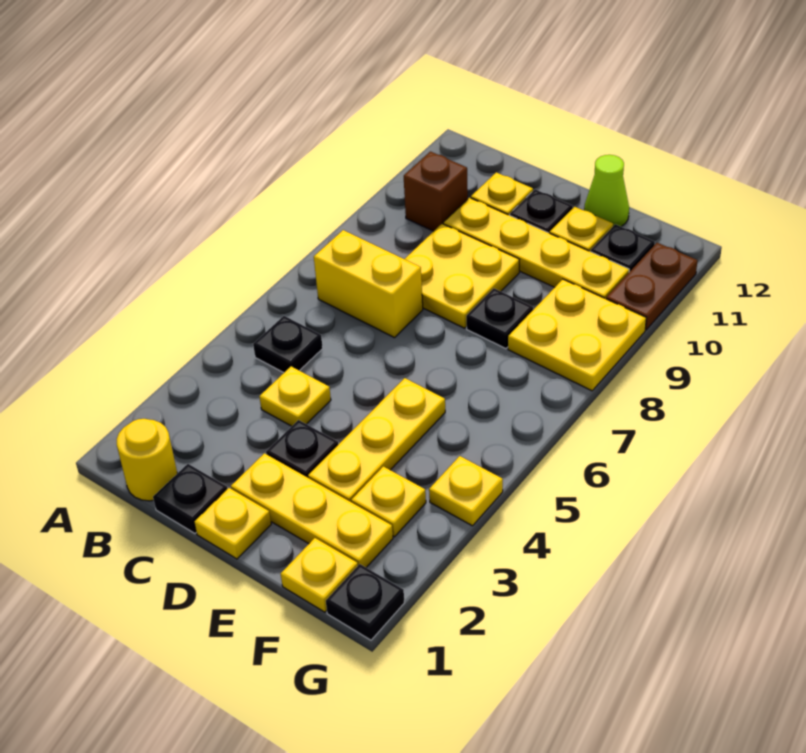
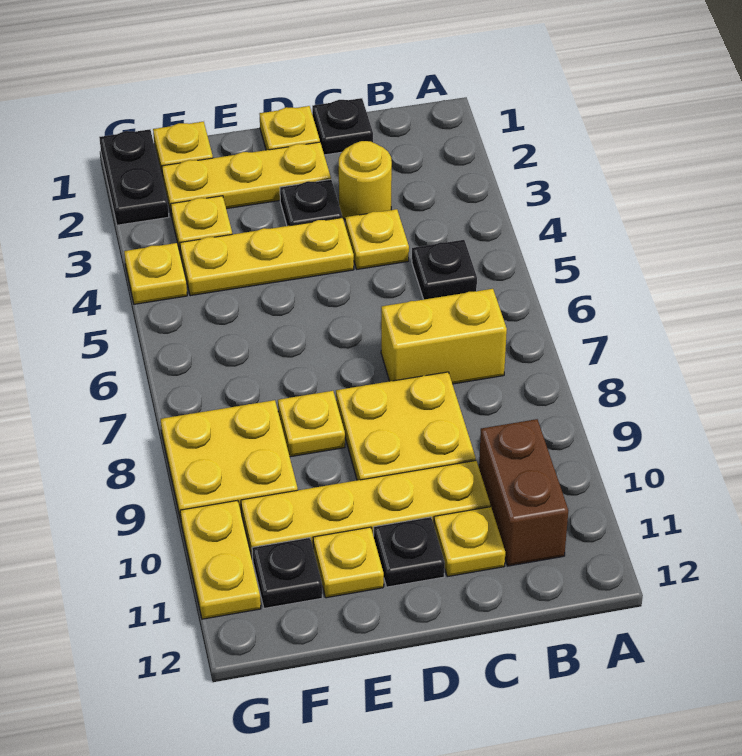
yellow 1x1 round brick [117,419,177,501] -> yellow 1x1 round brick moved to [339,141,392,219]
brown 1x1 brick [404,152,468,231] -> brown 1x2 brick [479,419,568,566]
yellow 1x3 plate [308,378,445,502] -> yellow 1x3 plate turned to [180,218,354,296]
black 1x1 plate [466,288,533,349] -> yellow 1x1 plate [278,391,345,457]
lime 1x1 cone [584,155,629,227] -> none
black 1x1 plate [326,564,404,640] -> black 1x2 plate [99,129,169,225]
brown 1x2 plate [606,243,698,330] -> yellow 1x2 plate [180,500,261,619]

